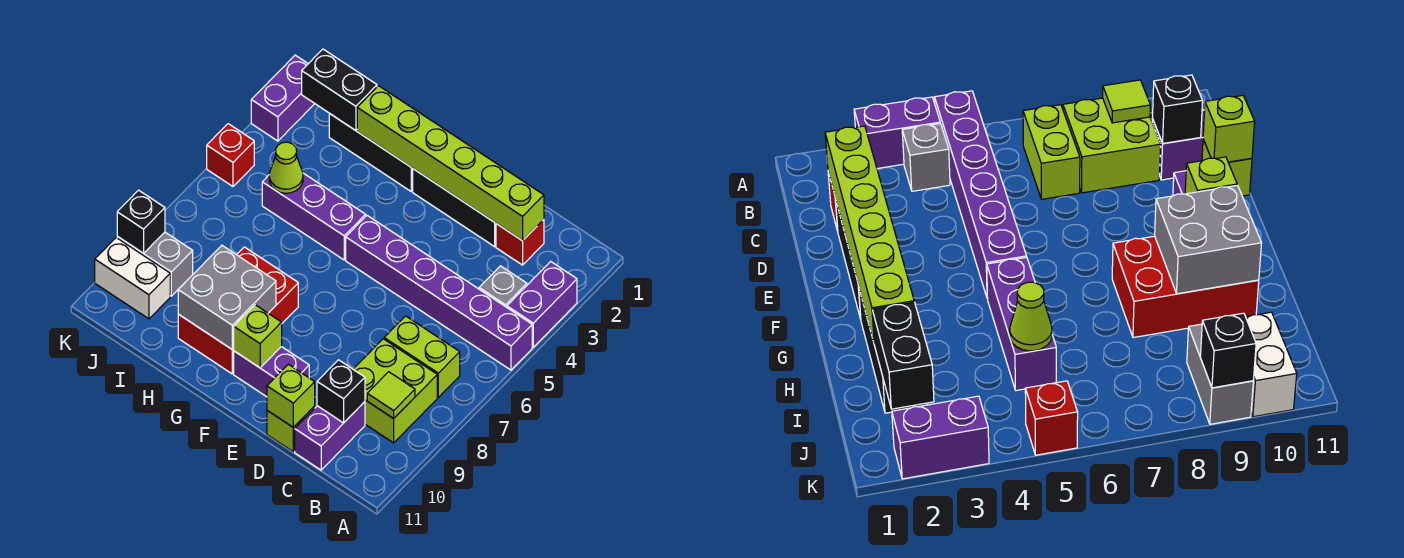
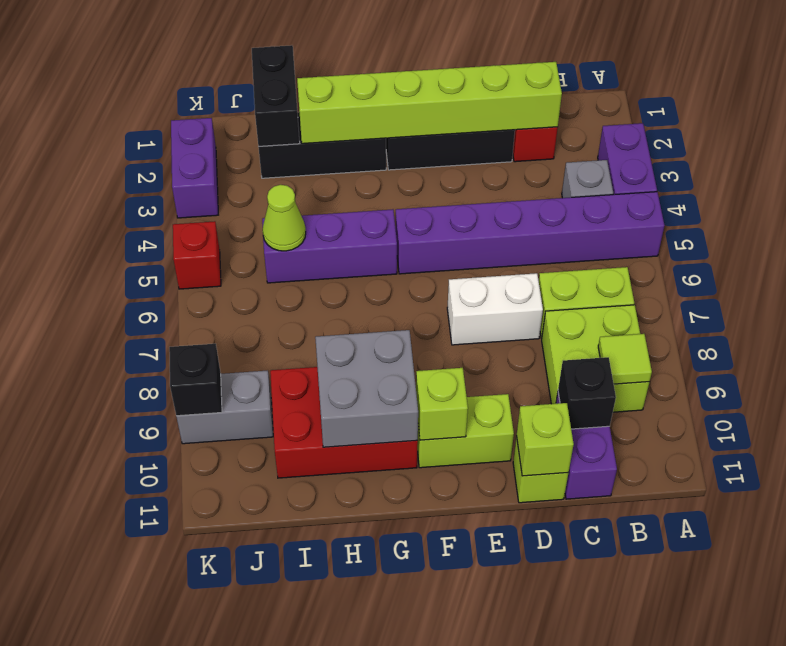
purple 1x2 brick [234,347,309,397] -> lime 1x2 brick [417,394,514,468]
red 2x3 brick [178,247,298,374] -> red 2x3 brick turned to [270,367,418,478]
black 1x2 brick [302,49,377,131] -> black 1x2 brick turned to [252,45,300,146]
white 1x2 brick [95,238,170,319] -> white 1x2 brick moved to [447,273,543,345]

